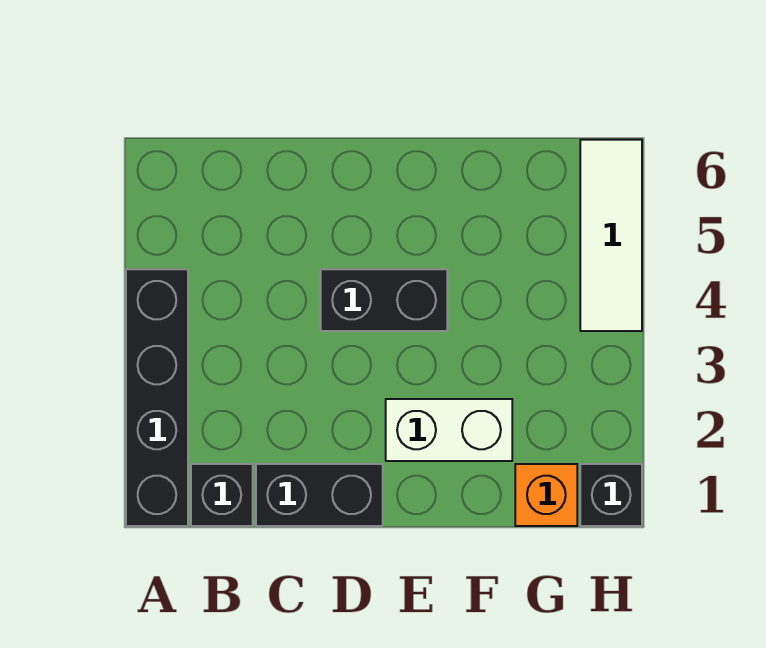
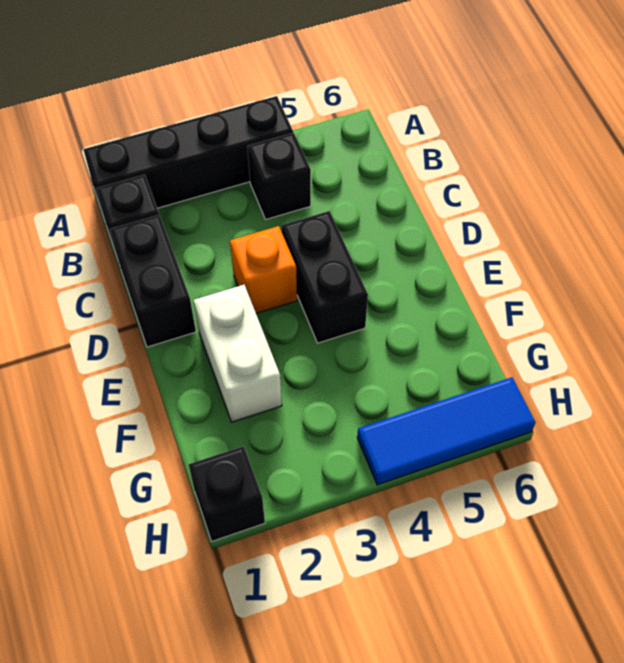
none -> black 1x1 brick [247,133,311,219]
orange 1x1 brick [515,464,577,526] -> orange 1x1 brick moved to [230,226,297,313]
white 1x3 tile [580,140,642,331] -> blue 1x3 tile [357,377,535,485]

